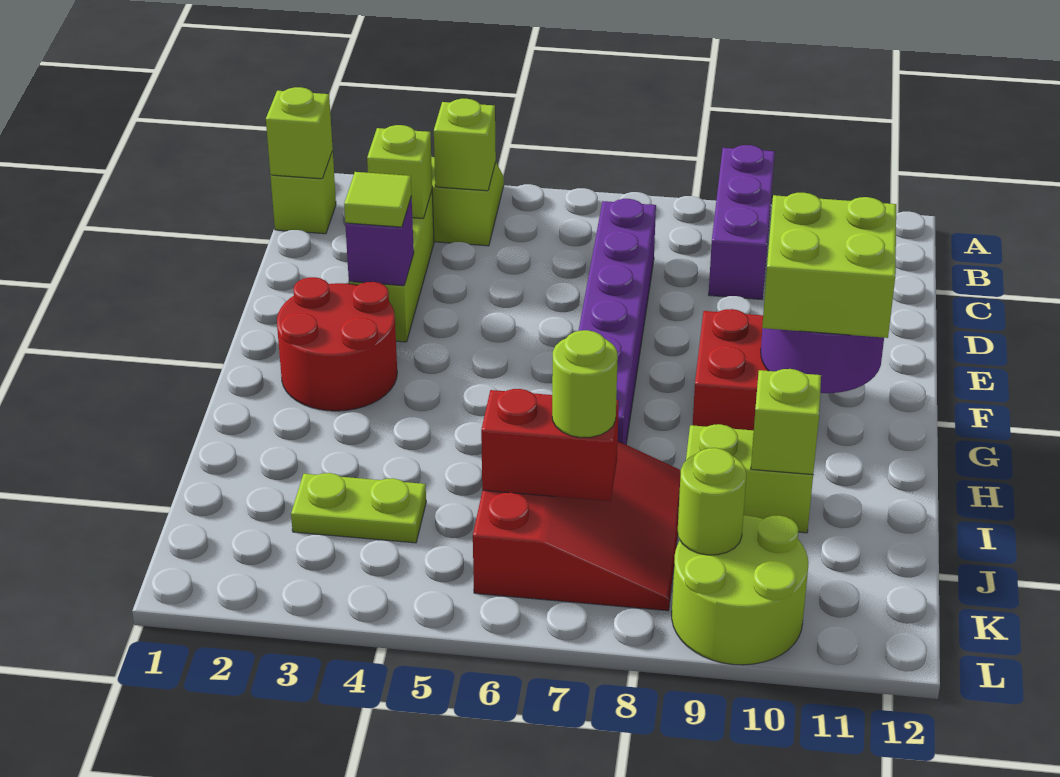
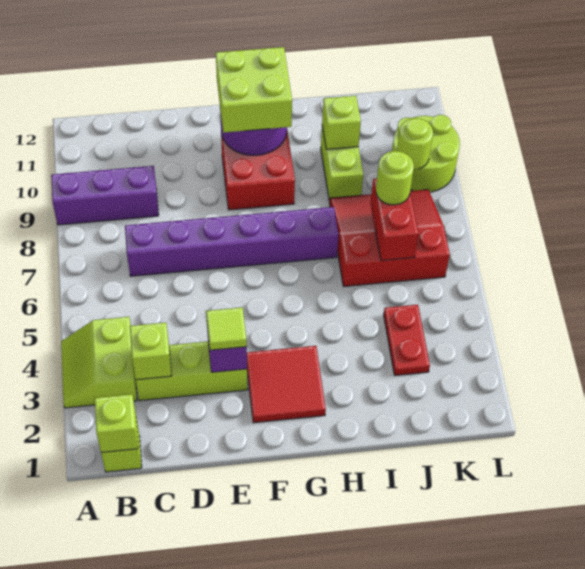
lime 1x1 brick [434,99,496,191] -> none
red 2x2 round brick [277,277,397,411] -> red 2x2 tile [247,346,326,423]
lime 1x2 plate [291,473,426,543] -> red 1x2 plate [384,305,430,375]

